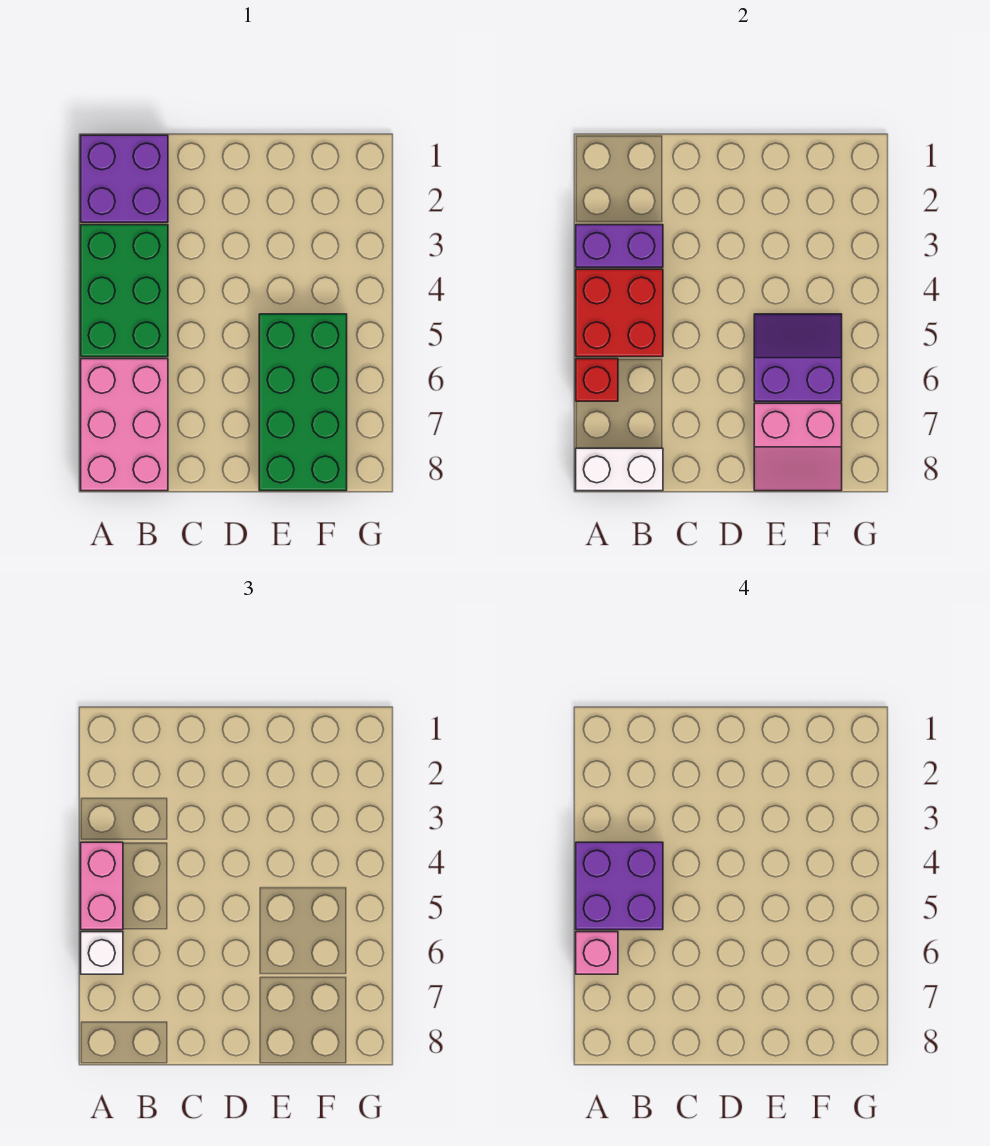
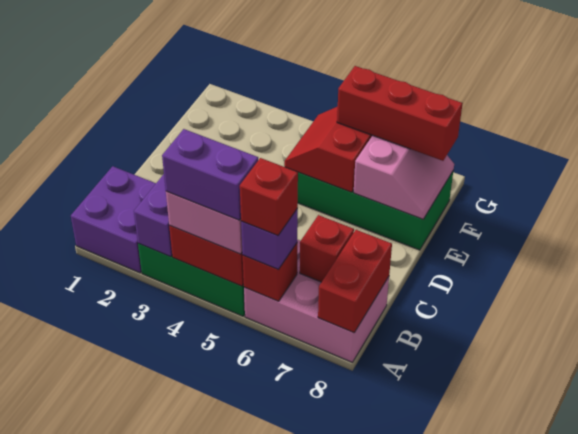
purple 2x2 brick [576,842,663,930] -> purple 1x2 brick [162,129,258,220]
white 1x1 brick [81,932,123,974] -> purple 1x1 brick [241,209,298,269]
pink 1x1 brick [576,932,618,974] -> red 1x1 brick [240,158,298,236]
white 1x2 brick [576,448,663,491] -> red 1x2 brick [318,230,392,333]
none -> red 1x1 brick [300,215,354,282]
purple 2x2 slope [754,314,842,401] -> red 2x2 slope [284,106,372,192]
none -> red 1x3 brick [337,66,463,161]

